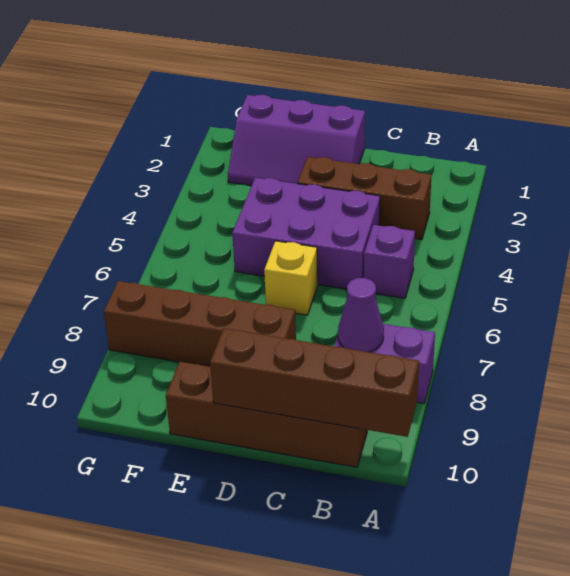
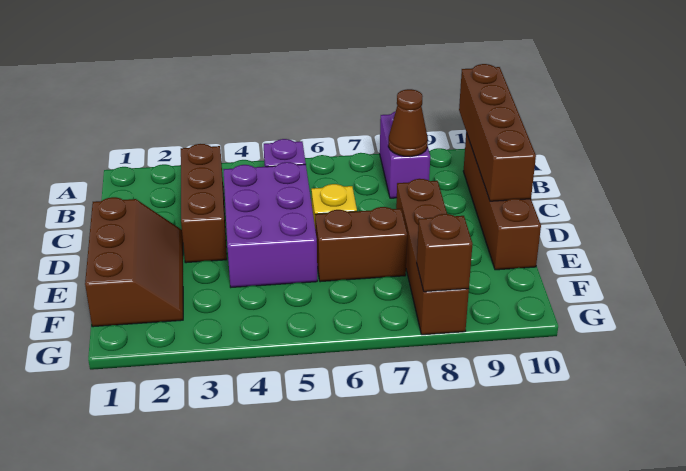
purple 1x1 cone [338,278,384,352] -> brown 1x1 cone [388,89,428,157]
purple 2x3 slope [228,95,365,186] -> brown 2x3 slope [85,197,183,327]
none -> brown 1x2 brick [315,207,407,282]
none -> brown 1x1 brick [417,214,472,292]

